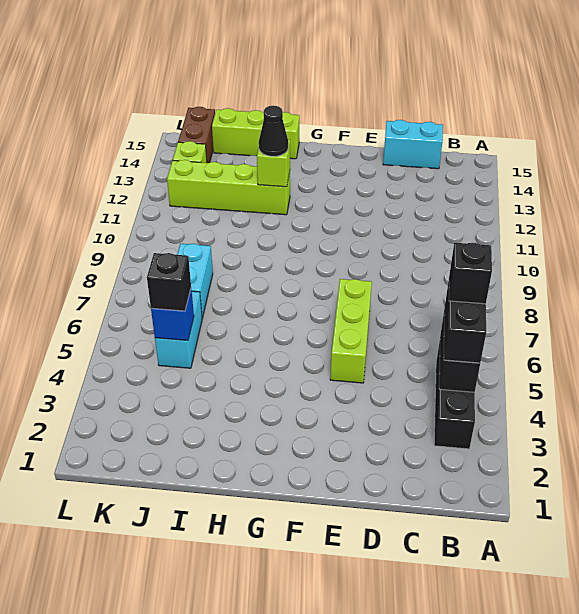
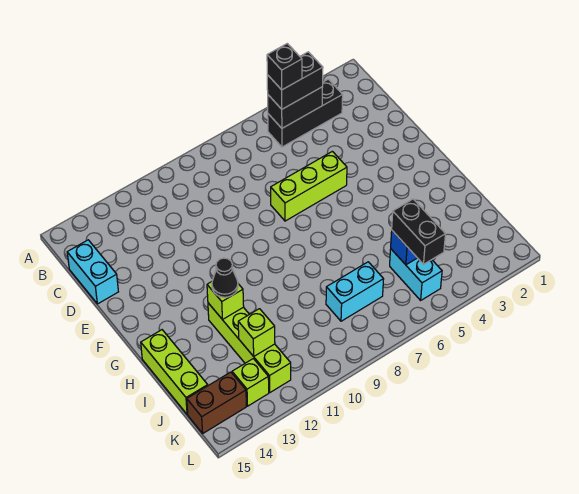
cyan 1x2 brick [155,291,202,368] -> cyan 1x2 brick turned to [390,249,442,300]
black 1x1 brick [147,253,191,311] -> black 1x2 brick [392,199,445,264]
none -> lime 1x1 brick [238,309,275,356]

